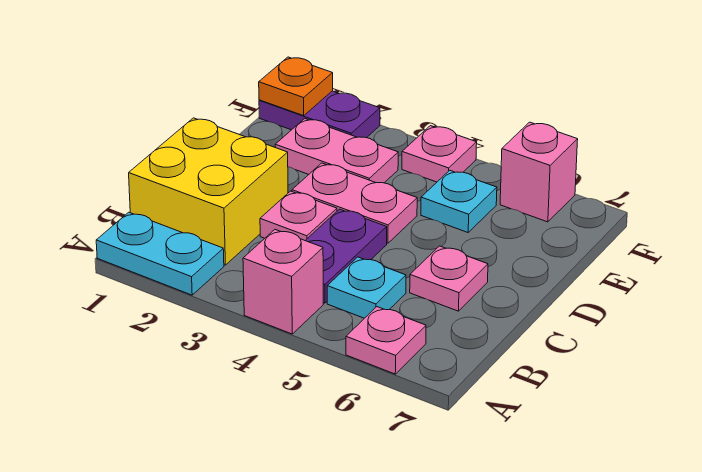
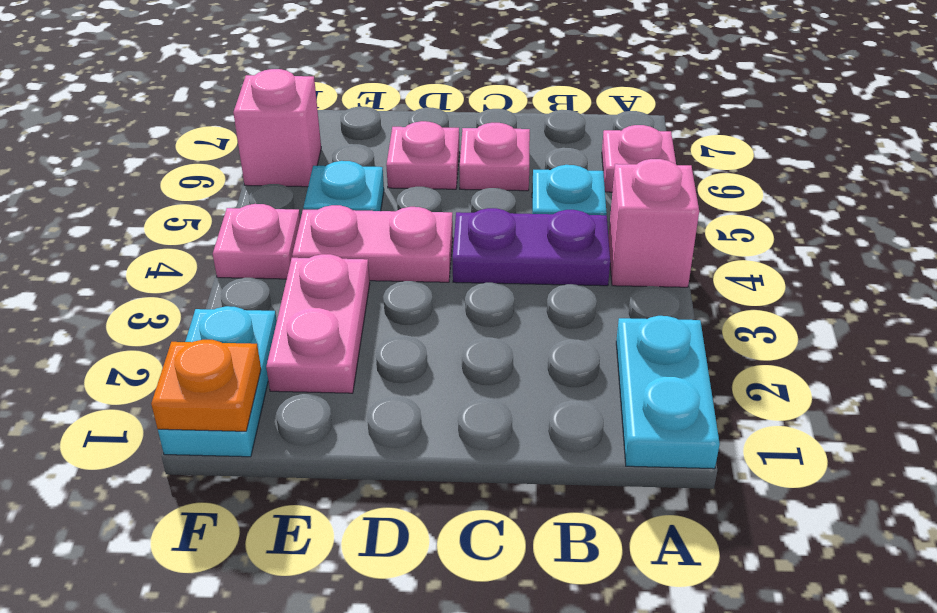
yellow 2x2 brick [129,118,288,265] -> none
pink 1x1 plate [260,191,337,240] -> pink 1x1 plate moved to [386,121,459,189]
pink 1x2 plate [292,163,417,243] -> pink 1x2 plate turned to [292,205,453,282]
purple 1x2 plate [259,91,380,138] -> cyan 1x2 plate [158,306,277,457]

